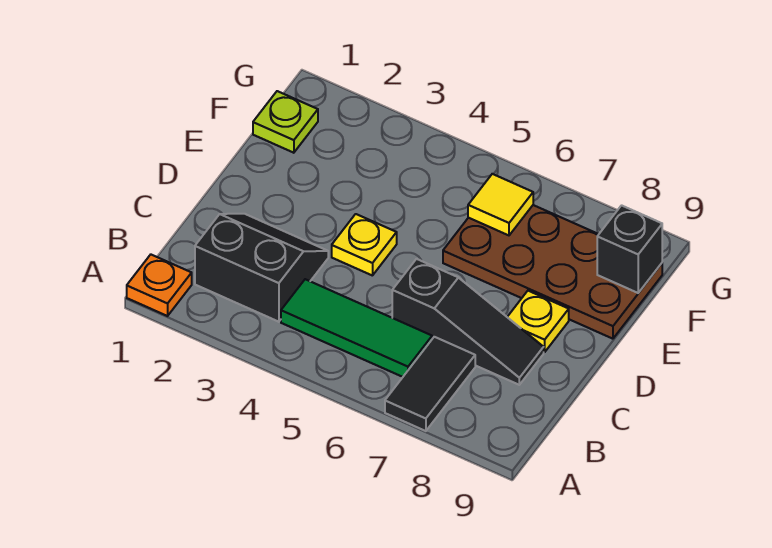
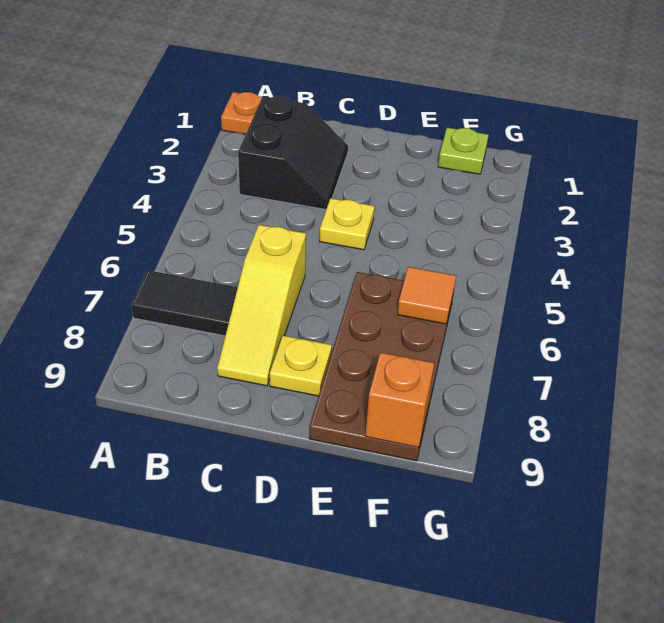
green 1x3 tile [281,279,432,377] -> none
black 1x3 slope [392,259,544,385] -> yellow 1x3 slope [217,225,306,386]
yellow 1x1 tile [468,174,533,235] -> orange 1x1 tile [397,267,456,324]
black 1x1 brick [597,205,662,293] -> orange 1x1 brick [365,352,434,447]

